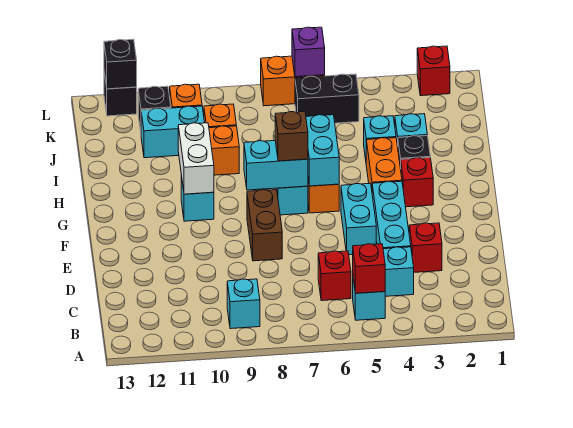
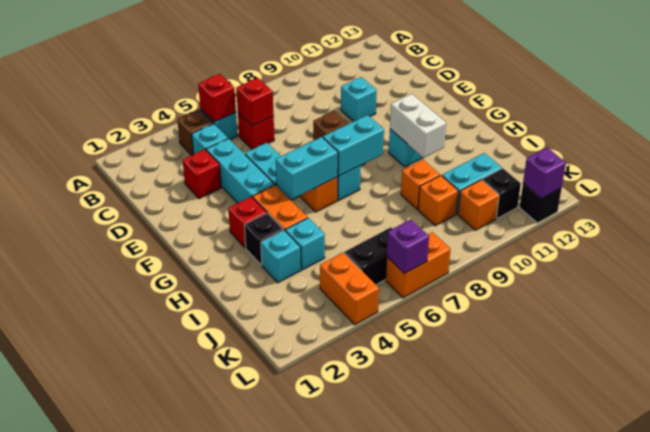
cyan 1x1 brick [227,279,260,329] -> cyan 1x1 brick moved to [341,77,377,121]
cyan 1x2 brick [306,115,339,186] -> cyan 1x2 brick turned to [276,137,338,199]
brown 1x1 brick [275,112,308,161] -> brown 1x1 brick moved to [177,109,213,155]
none -> orange 1x2 brick [320,253,379,325]
red 1x1 brick [417,46,450,96] -> red 1x1 brick moved to [236,78,274,126]
black 1x1 brick [104,39,137,89] -> purple 1x1 brick [523,148,566,199]

